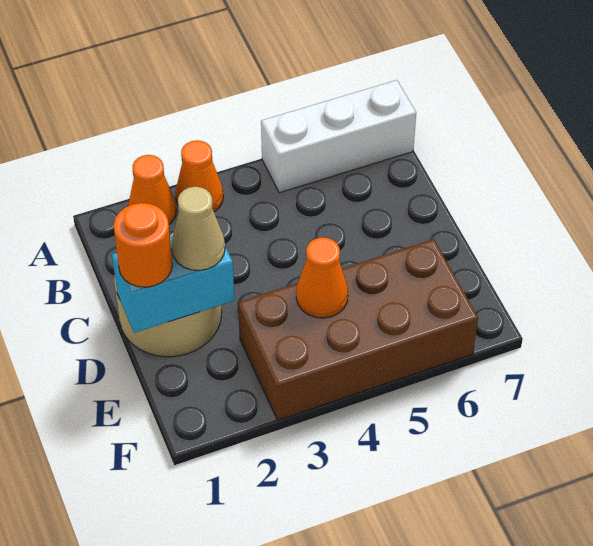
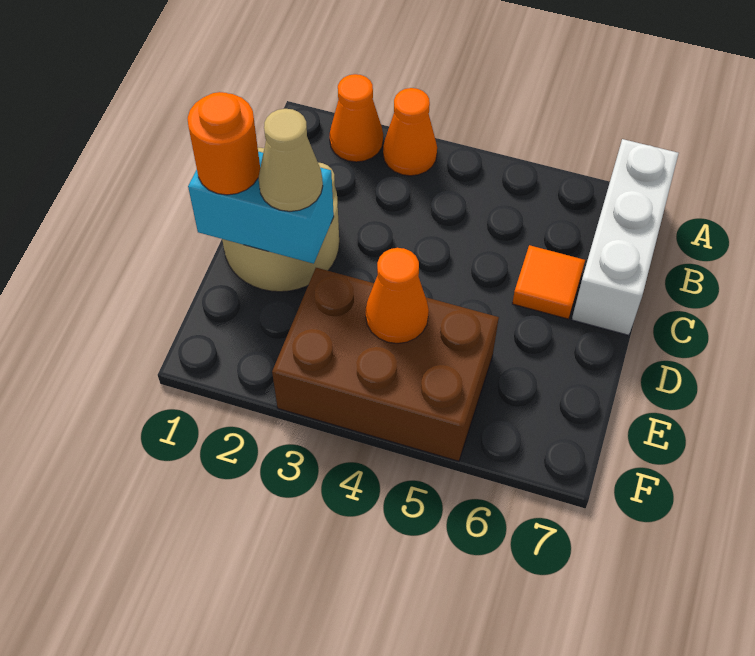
white 1x3 brick [261,80,416,193] -> white 1x3 brick turned to [572,139,679,335]
none -> orange 1x1 tile [512,245,585,319]
brown 2x4 brick [238,239,478,420] -> brown 2x3 brick [272,268,499,461]

